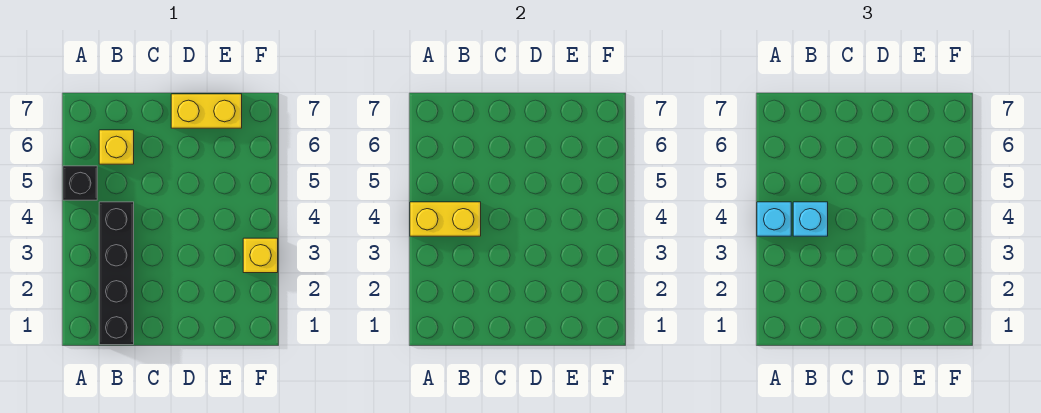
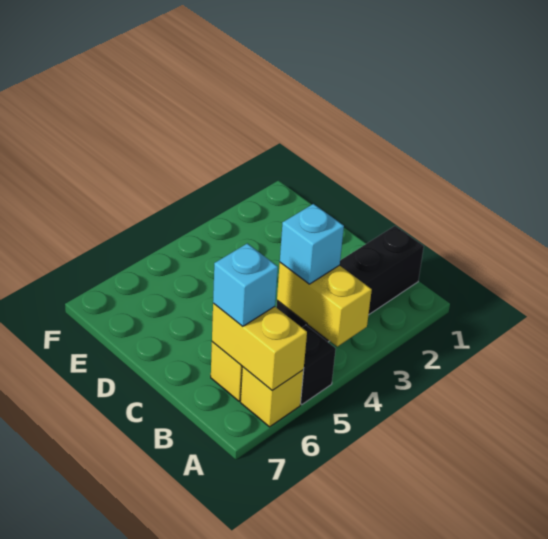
cyan 1x1 brick [757,202,791,236] -> cyan 1x1 brick moved to [213,243,278,326]
yellow 1x2 brick [171,94,242,128] -> yellow 1x2 brick moved to [212,303,307,390]
yellow 1x1 brick [243,238,278,273] -> yellow 1x1 brick moved to [240,367,304,427]

